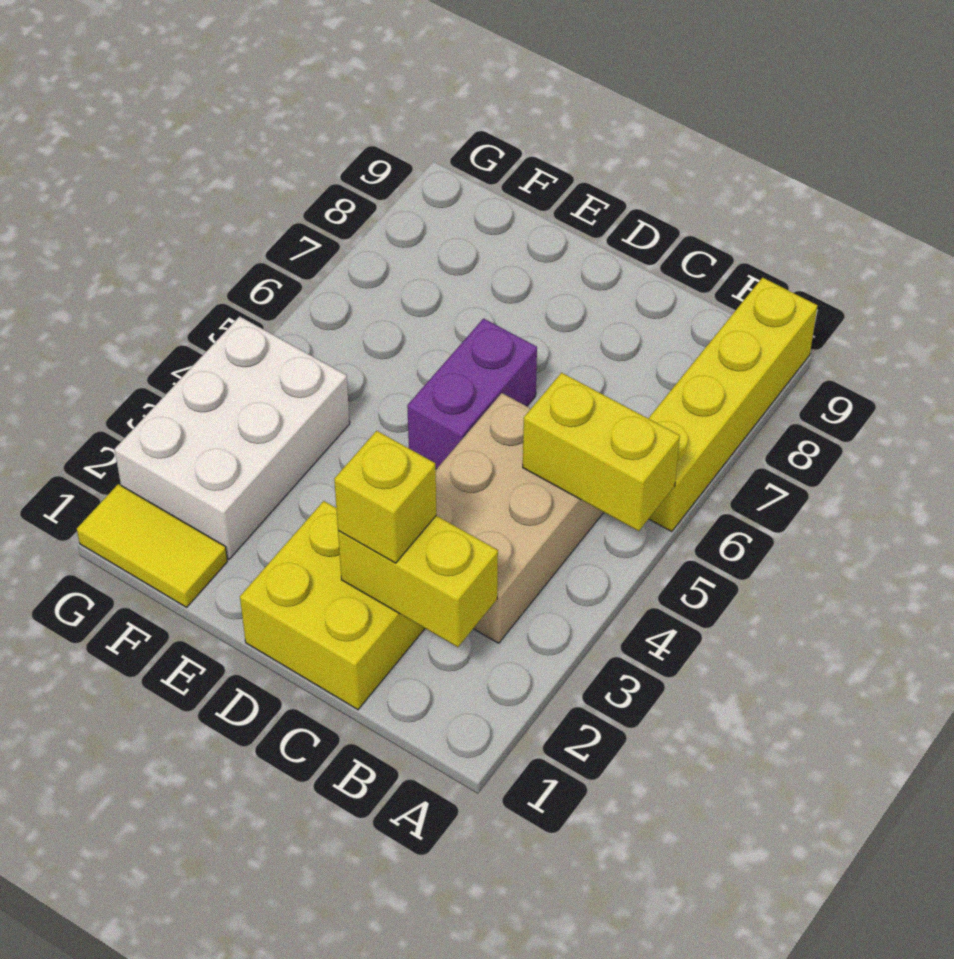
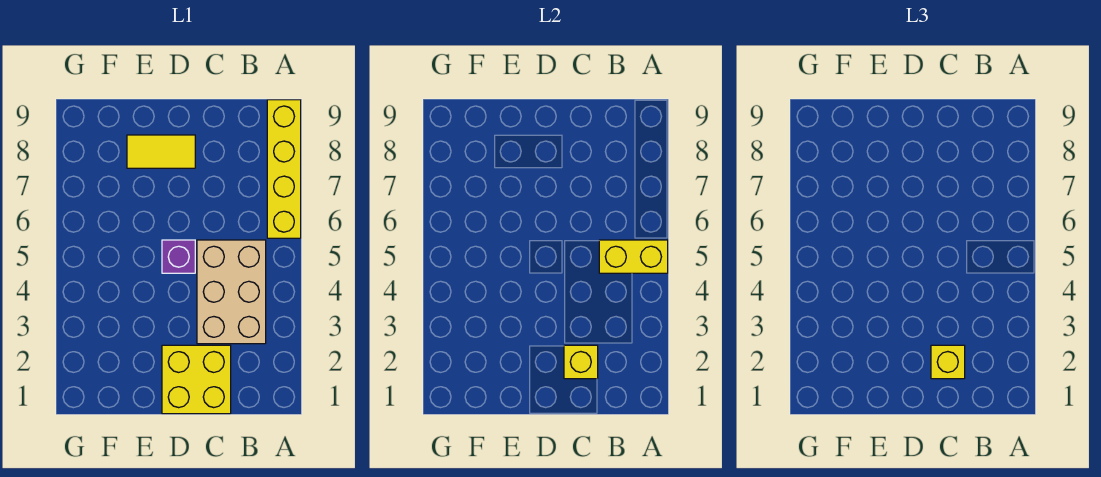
yellow 1x2 brick [338,516,498,647] -> yellow 1x1 brick [564,345,598,379]
purple 1x2 brick [407,319,537,469] -> purple 1x1 brick [162,240,195,273]
yellow 1x2 tile [77,484,227,607] -> yellow 1x2 tile moved to [127,135,195,168]
white 2x3 brick [115,316,350,559] -> none

